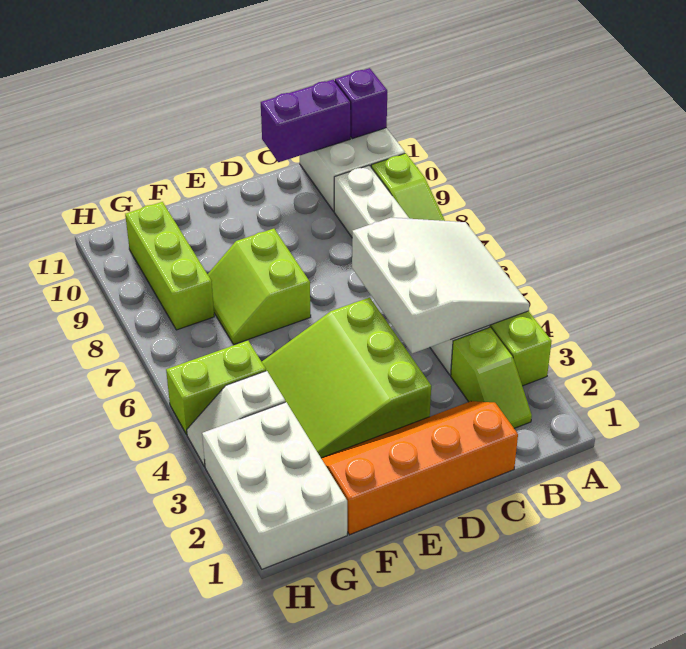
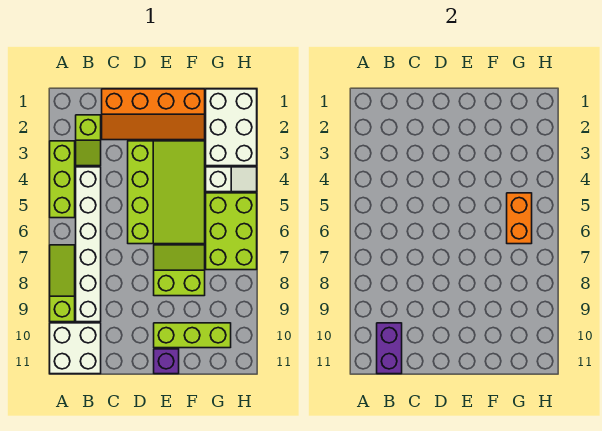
white 3x3 slope [352,218,529,353] -> none
purple 1x1 brick [335,68,387,139] -> purple 1x1 brick moved to [154,349,179,374]
lime 1x2 slope [451,327,532,428] -> lime 1x2 slope turned to [76,115,101,166]
purple 1x2 brick [261,80,351,162] -> purple 1x2 brick turned to [377,323,402,374]
lime 3x3 slope [262,297,431,458] -> lime 3x4 slope [128,141,205,244]
lime 2x2 slope [208,229,311,344] -> lime 2x2 slope turned to [154,245,205,296]
lime 1x2 brick [166,341,266,434] -> lime 2x3 brick [206,193,257,270]
none -> orange 1x2 brick [507,193,532,244]
lime 1x3 brick [125,202,214,330] -> lime 1x3 brick turned to [154,323,231,348]

